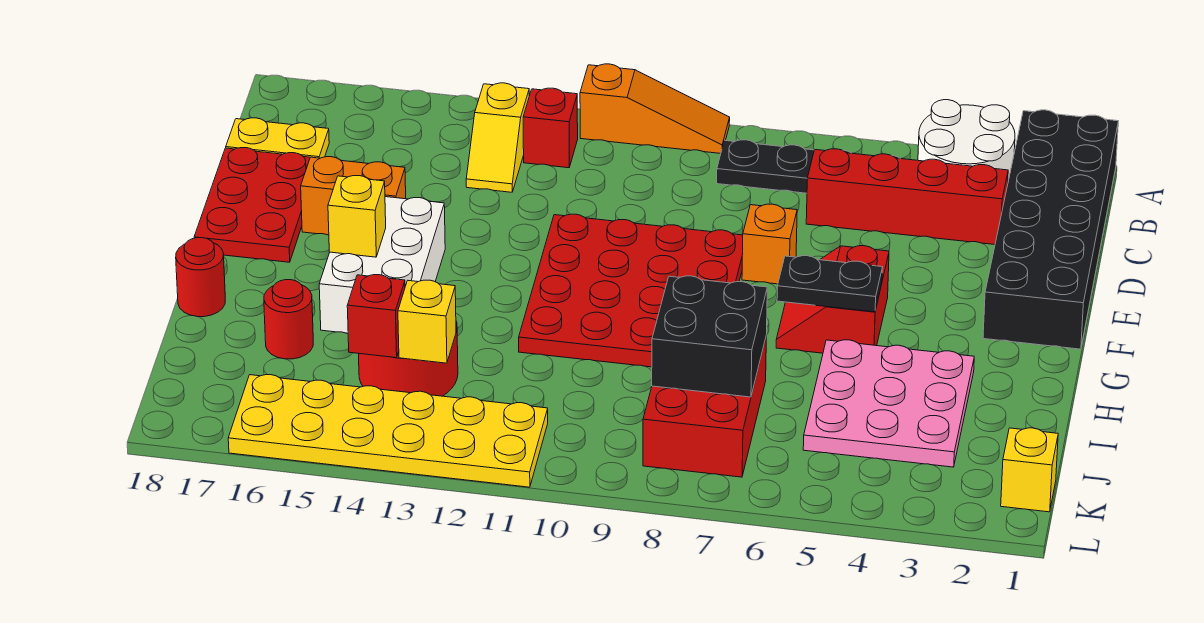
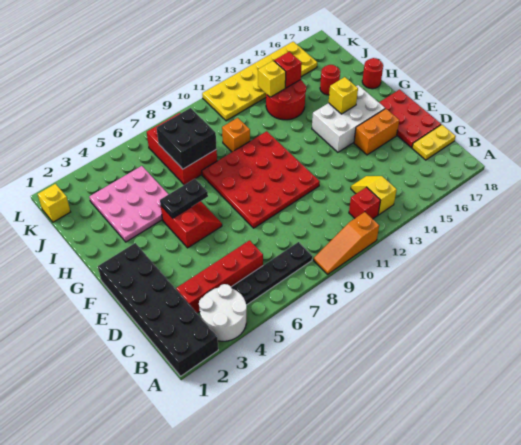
orange 1x1 brick [742,204,797,284] -> orange 1x1 brick moved to [222,118,250,152]
white 2x3 brick [319,197,445,333] -> white 2x3 brick turned to [312,85,385,152]

